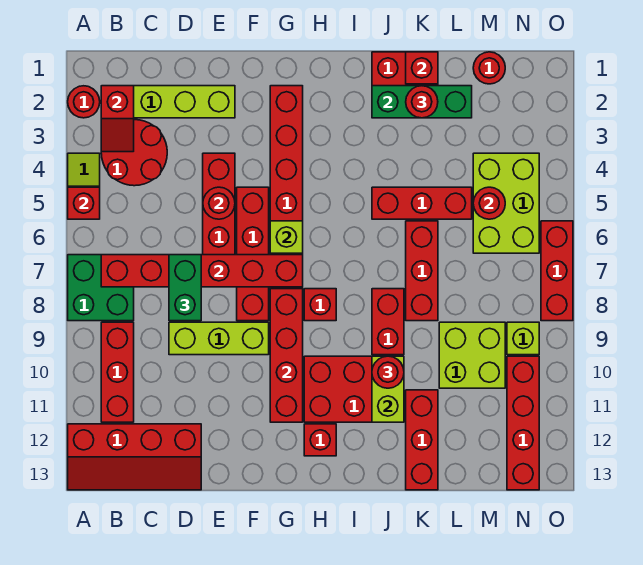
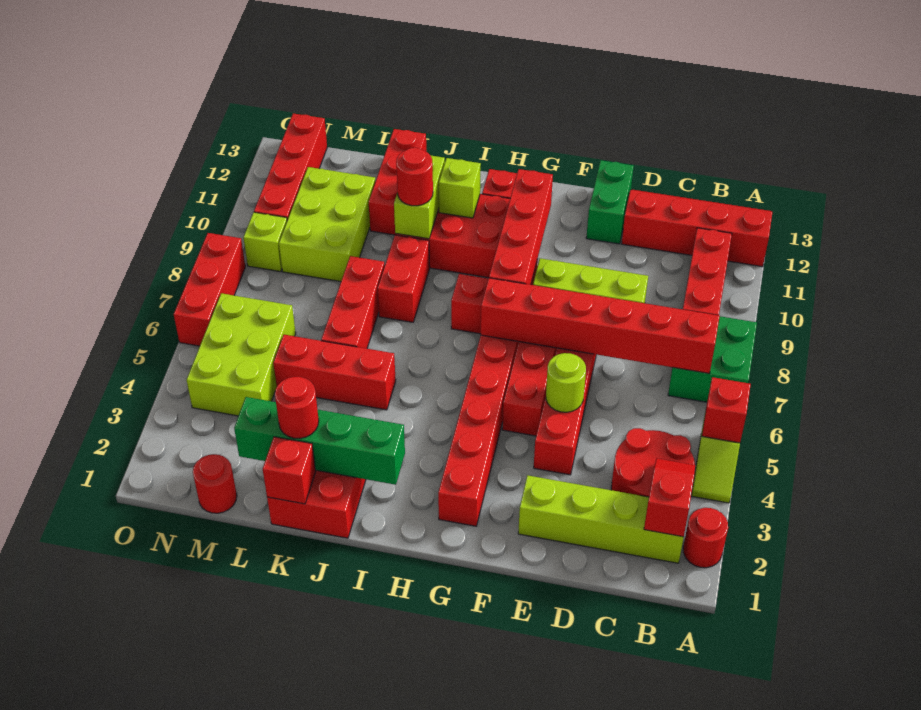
green 1x2 brick [169,255,201,321] -> green 1x2 brick moved to [586,160,634,244]
red 1x1 round brick [203,187,235,219] -> lime 1x1 round brick [546,353,586,412]
lime 1x1 brick [270,221,303,253] -> lime 1x1 brick moved to [439,158,481,218]
green 1x3 brick [372,86,472,118] -> green 1x4 brick [234,397,405,485]
lime 2x2 brick [439,322,505,388] -> lime 2x3 brick [279,167,375,282]
red 1x1 round brick [473,187,505,219] -> none

